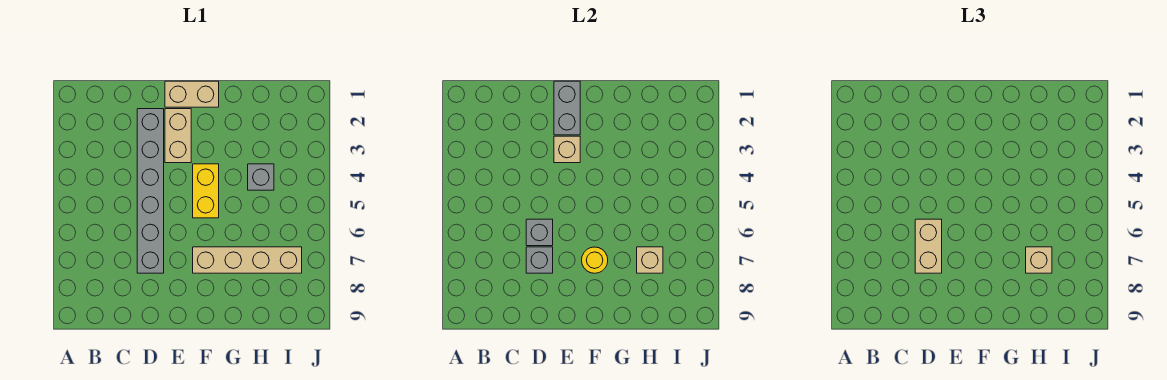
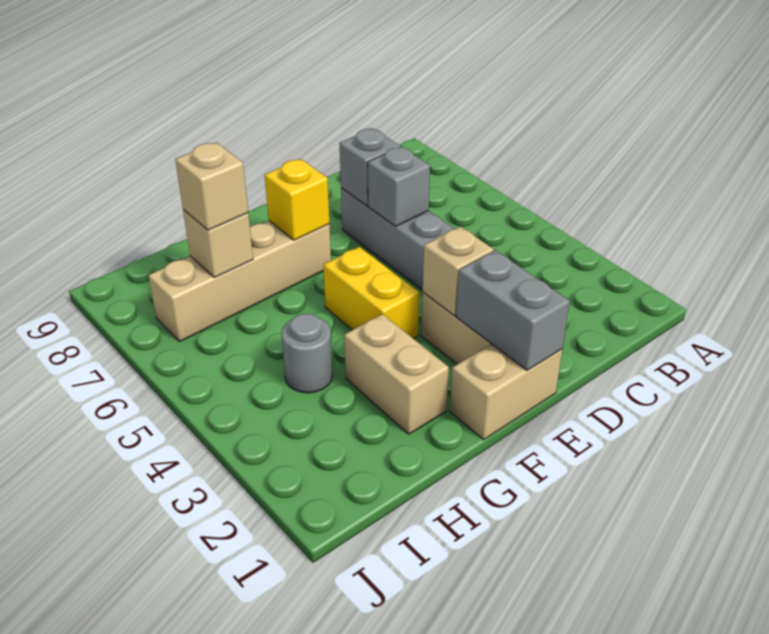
tan 1x2 brick [915,219,942,273] -> tan 1x2 brick moved to [344,314,449,434]
yellow 1x1 round brick [582,247,608,273] -> yellow 1x1 brick [265,159,329,240]
grey 1x1 brick [248,164,274,190] -> grey 1x1 round brick [281,314,333,393]

